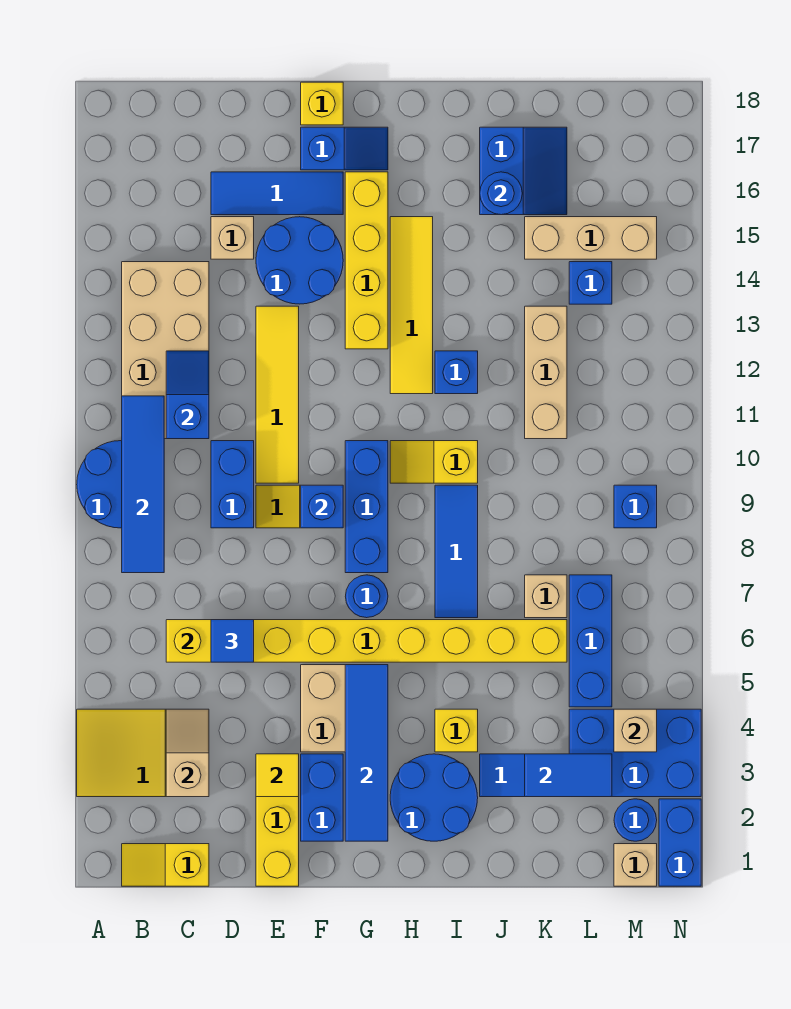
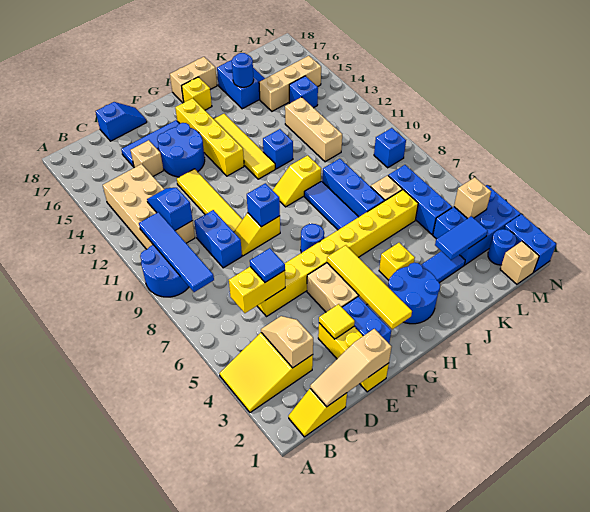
none -> tan 1x3 slope [310,329,391,407]
blue 1x2 slope [301,127,388,170] -> blue 1x2 slope moved to [96,102,147,141]
yellow 1x1 brick [301,82,343,125] -> yellow 1x1 brick moved to [182,77,212,110]
blue 1x4 tile [345,665,388,841] -> yellow 1x4 tile [327,245,412,329]
blue 1x3 brick [345,441,388,573] -> blue 1x3 brick moved to [322,159,384,217]
none -> tan 1x2 brick [170,57,217,103]

